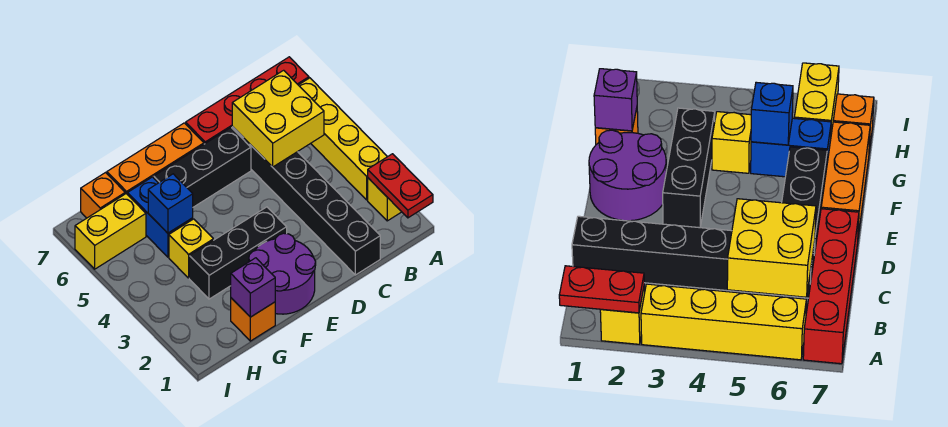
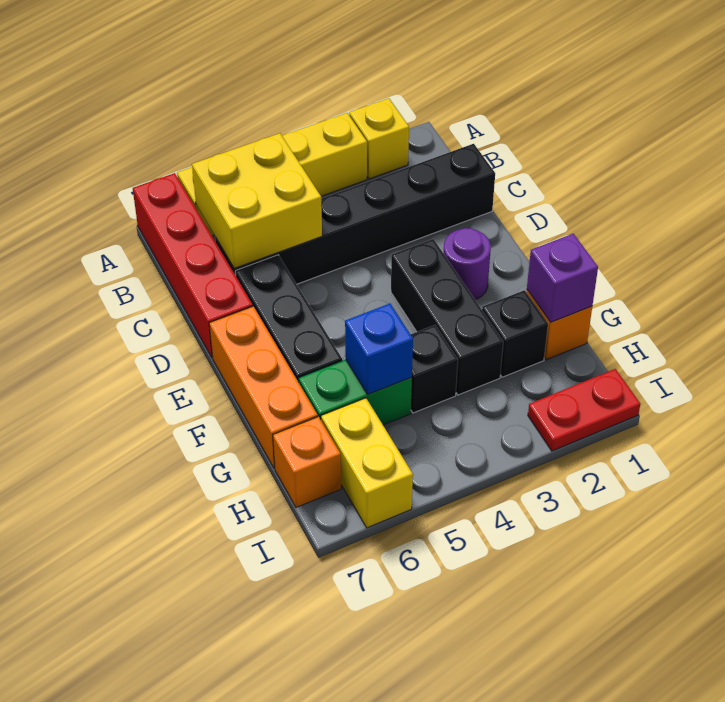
red 1x2 plate [368,154,433,218] -> red 1x2 plate moved to [528,369,640,451]
purple 2x2 round brick [249,233,316,314] -> purple 1x1 round brick [443,228,491,300]
none -> black 1x1 brick [482,290,548,377]
yellow 1x1 brick [169,219,213,278] -> black 1x1 brick [411,325,458,413]
blue 1x2 brick [128,177,193,257] -> green 1x2 brick [299,360,412,425]

